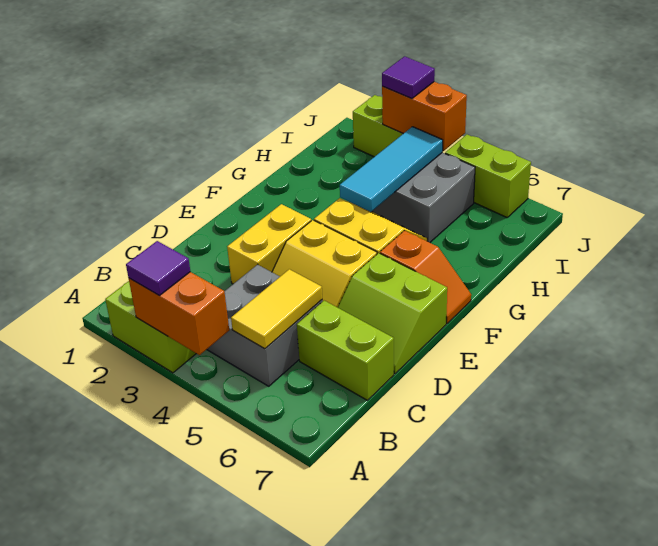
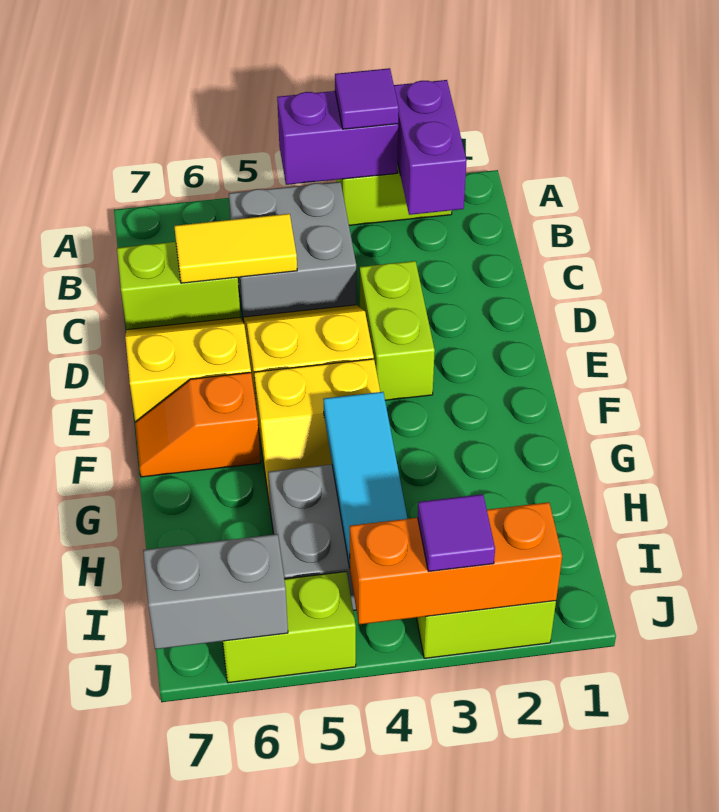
none -> purple 1x2 brick [394,80,467,215]
orange 1x2 brick [129,272,229,355] -> purple 1x2 brick [277,91,398,185]
yellow 1x2 tile [231,269,322,349] -> yellow 1x2 tile turned to [174,214,297,283]
yellow 1x2 brick [227,204,311,284] -> lime 1x2 brick [360,261,435,400]
lime 2x2 slope [338,253,447,374] -> yellow 2x2 slope [125,317,251,422]
orange 1x2 brick [382,82,467,151] -> orange 1x3 brick [349,502,562,624]
none -> grey 1x2 brick [143,534,288,649]

